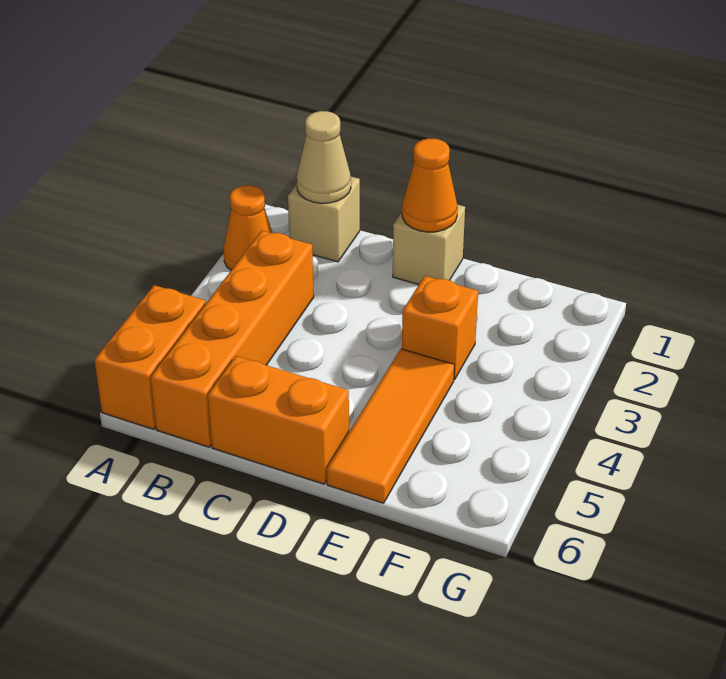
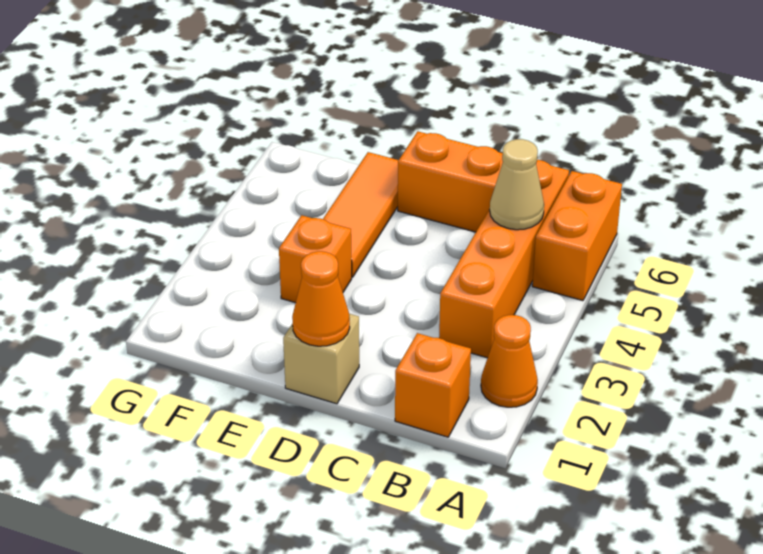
tan 1x1 brick [288,177,360,262] -> orange 1x1 brick [395,333,471,437]
tan 1x1 cone [297,111,351,203] -> tan 1x1 cone moved to [490,139,544,230]

